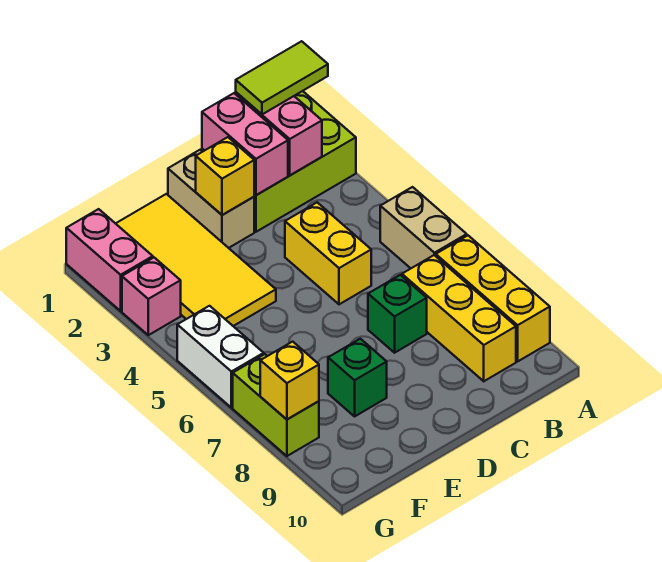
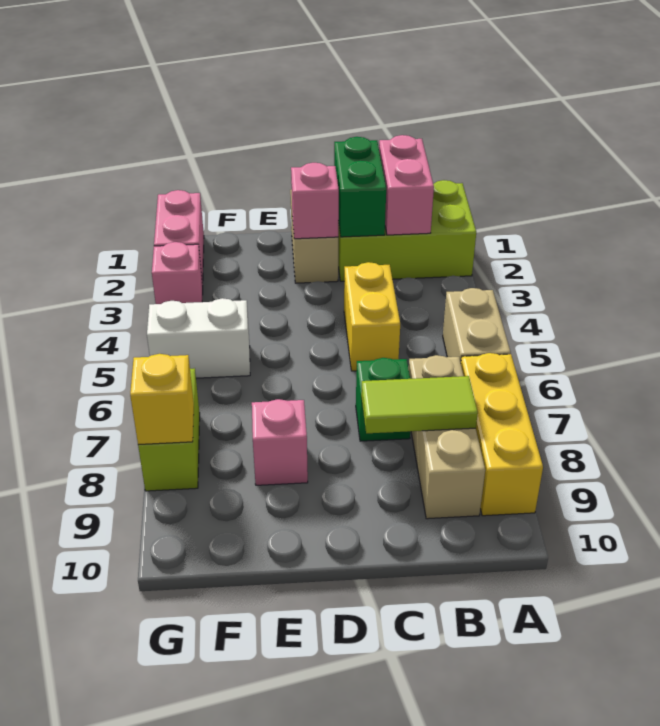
lime 1x2 tile [236,41,328,114] -> lime 1x2 tile moved to [361,376,478,433]
yellow 1x3 brick [402,255,516,381] -> tan 1x3 brick [409,355,485,519]
pink 1x2 brick [202,93,288,195] -> green 1x2 brick [334,137,386,237]
yellow 1x1 brick [196,137,254,215] -> pink 1x1 brick [291,163,339,239]
yellow 2x4 tile [116,194,276,326] -> none
green 1x1 brick [328,339,387,416] -> pink 1x1 brick [252,399,308,485]
white 1x2 brick [177,306,264,408] -> white 1x2 brick turned to [147,298,250,378]

